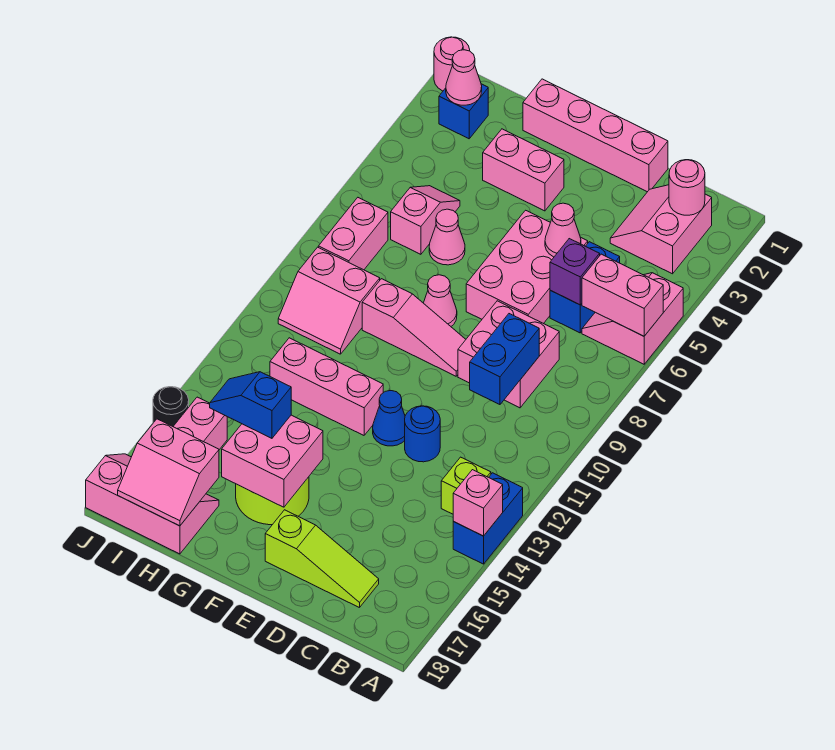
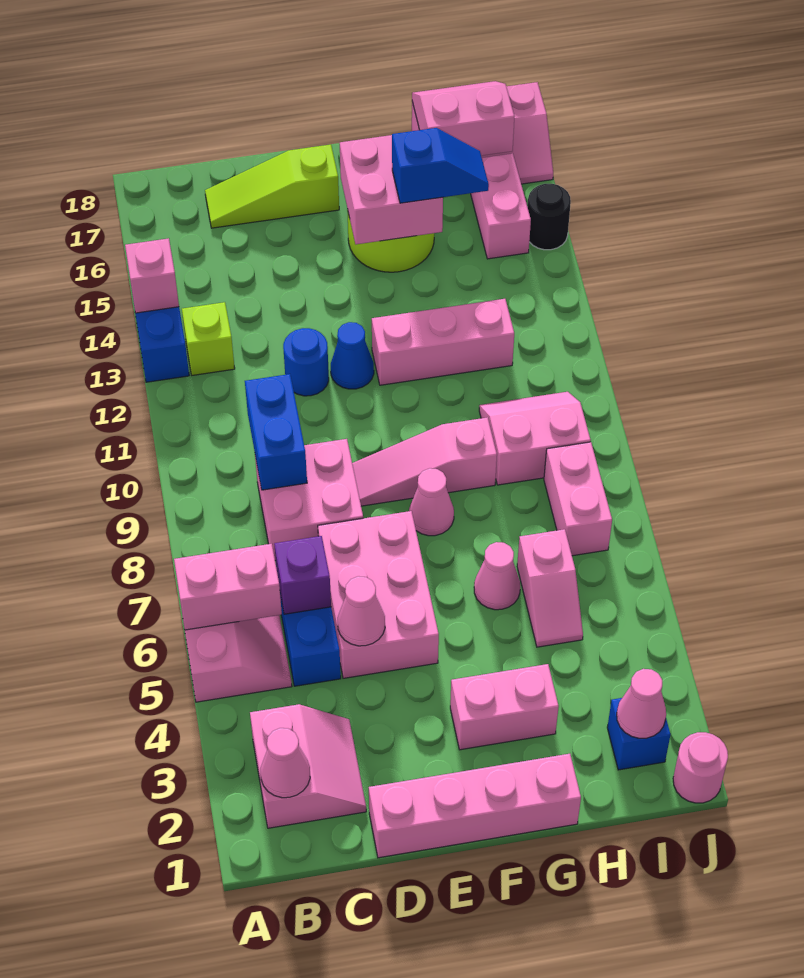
pink 1x1 round brick [669,160,705,215] -> pink 1x1 cone [261,728,310,798]

